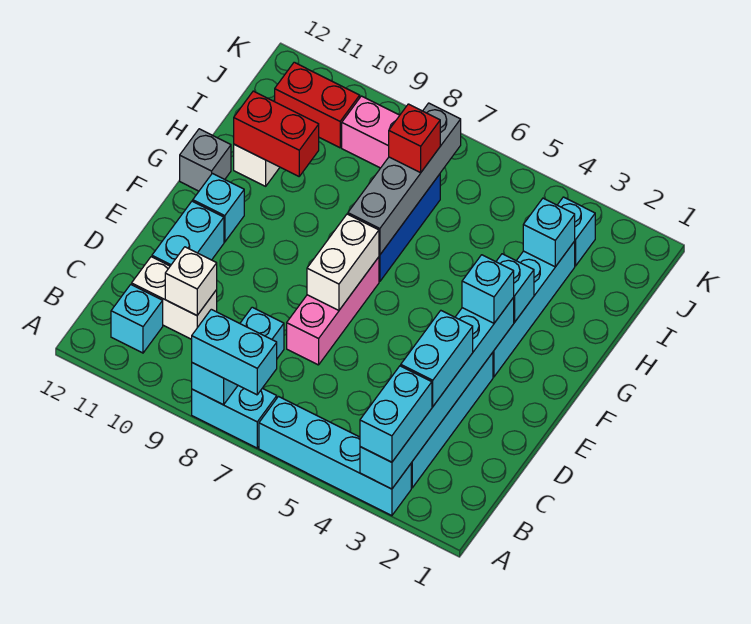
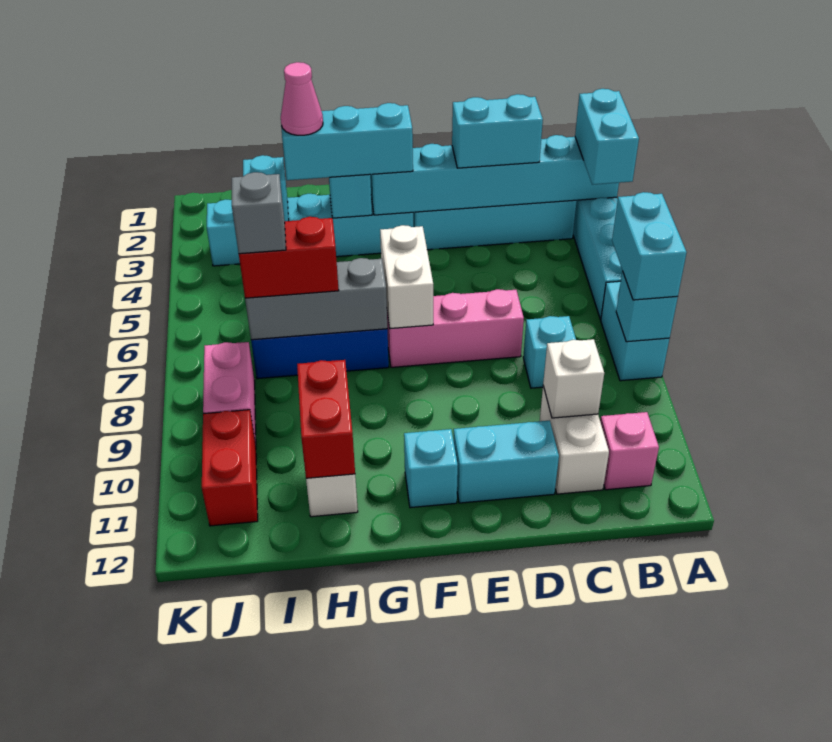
cyan 1x2 brick [360,366,432,462] -> cyan 1x2 brick turned to [575,89,639,185]
cyan 1x1 brick [111,285,163,353] -> pink 1x1 brick [600,412,659,490]
white 1x2 brick [307,214,379,310] -> white 1x2 brick turned to [380,225,433,329]
cyan 1x1 brick [462,255,514,323] -> cyan 1x3 brick [281,103,413,180]
grey 1x4 brick [348,103,461,255] -> grey 1x3 brick [245,258,387,340]
grey 1x1 brick [180,129,231,191] -> grey 1x1 brick moved to [232,172,286,254]
none -> pink 1x1 cone [281,62,323,135]
red 1x1 brick [389,104,440,173] -> red 1x2 brick [239,217,339,298]

